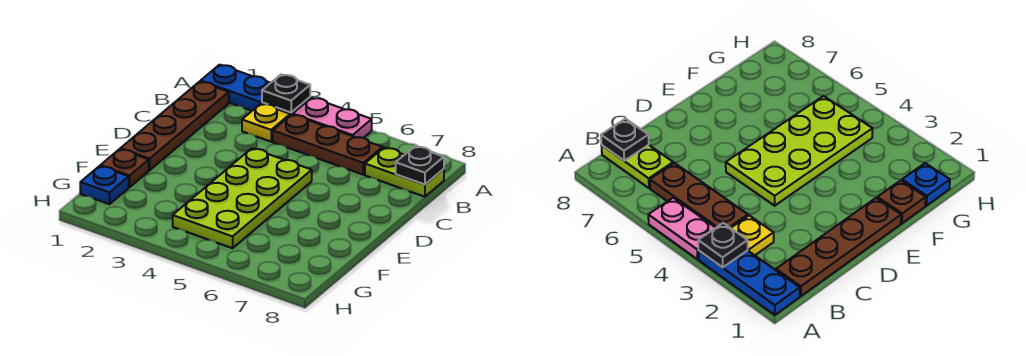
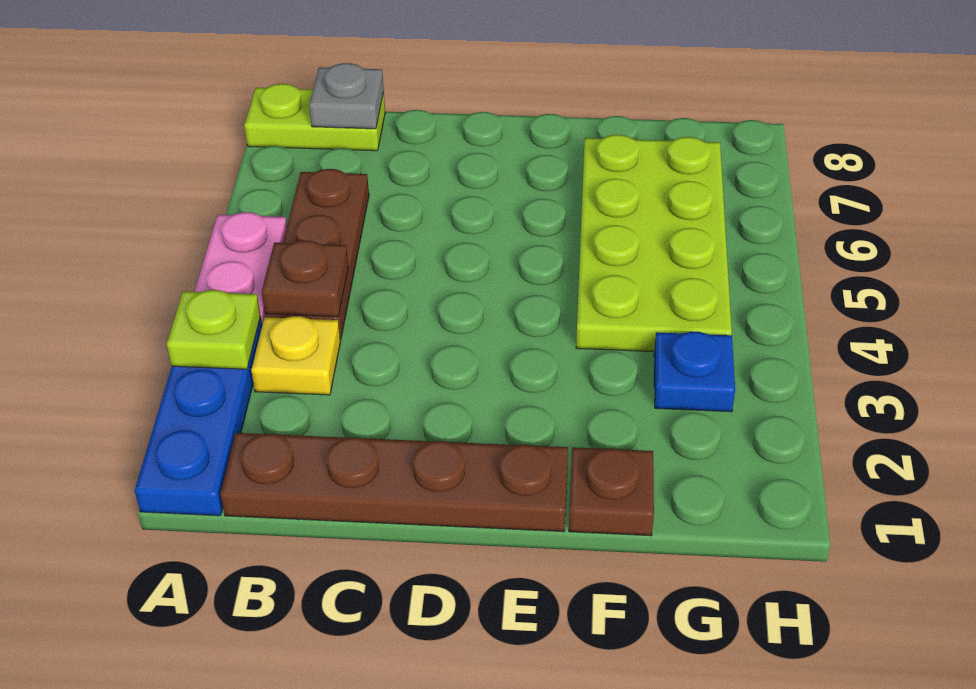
black 1x1 plate [262,74,310,113] -> lime 1x1 plate [167,290,261,369]
none -> brown 1x1 plate [262,240,348,317]
lime 1x2 plate [365,148,444,197] -> lime 1x2 plate turned to [244,84,385,151]
black 1x1 plate [396,146,444,184] -> grey 1x1 plate [309,63,384,129]
lime 2x4 plate [173,148,312,248] -> lime 2x4 plate turned to [576,135,732,352]
blue 1x1 plate [80,166,129,204] -> blue 1x1 plate moved to [654,332,735,412]

